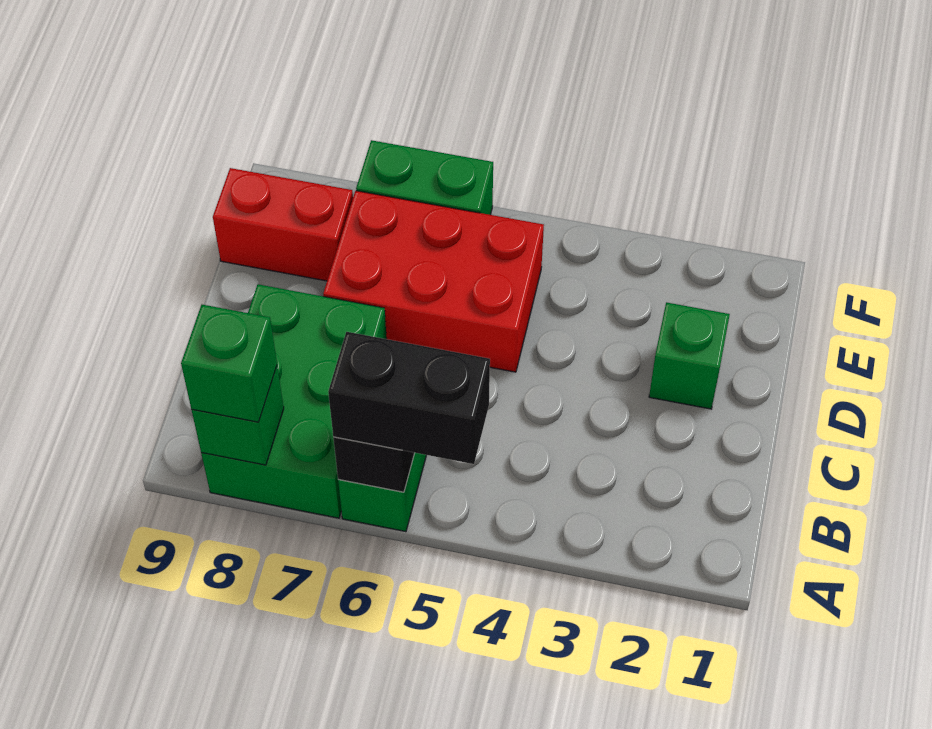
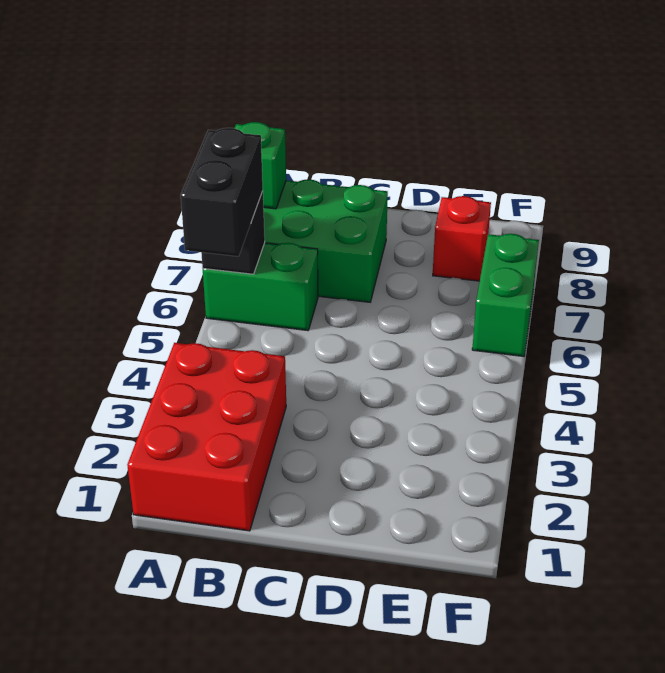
green 1x1 brick [181,305,277,422] -> none
green 1x1 brick [649,302,730,409] -> none
red 2x3 brick [323,191,544,372] -> red 2x3 brick moved to [127,343,286,531]
red 1x2 brick [213,168,353,281] -> red 1x1 brick [433,196,491,281]

